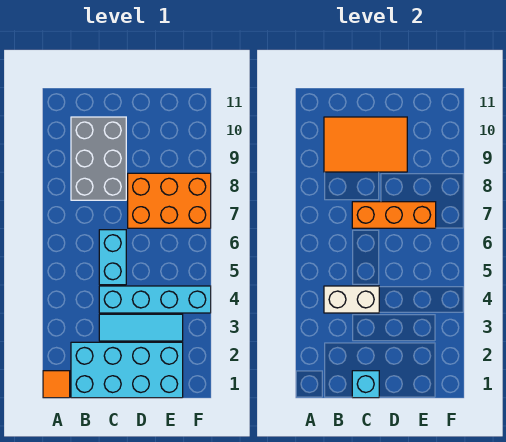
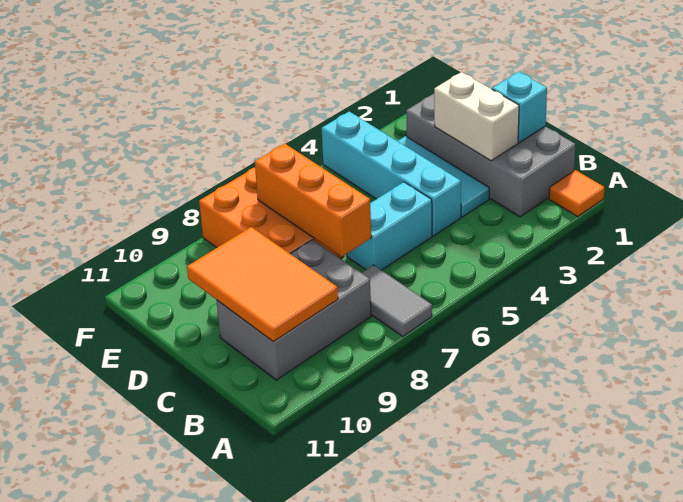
none -> grey 1x2 tile [362,265,432,336]
cyan 2x4 brick [71,342,183,398] -> grey 2x4 brick [406,94,575,217]
white 1x2 brick [324,286,379,313] -> white 1x2 brick moved to [434,72,519,161]

